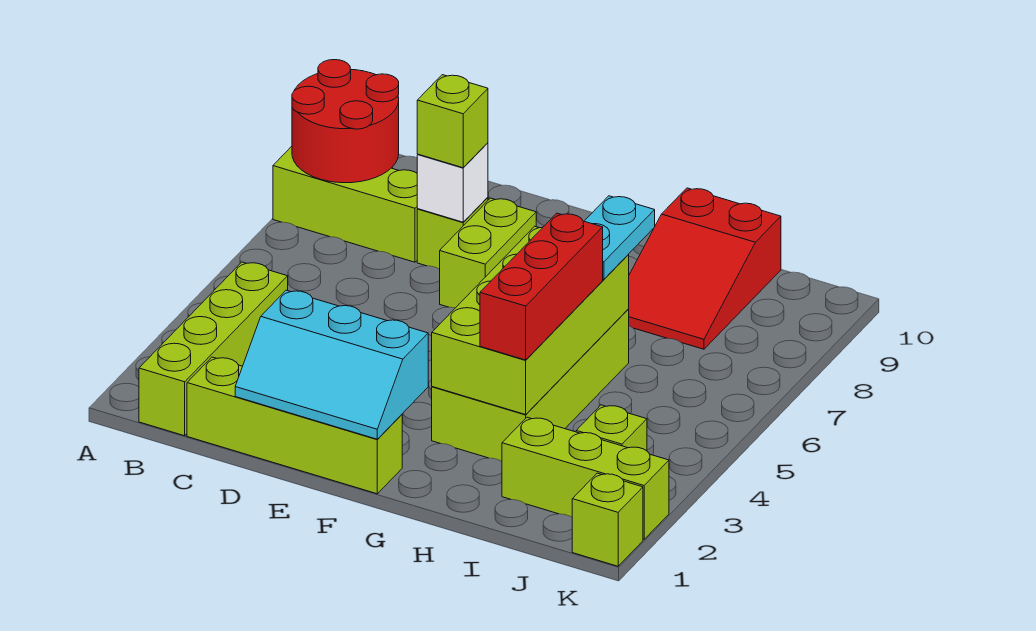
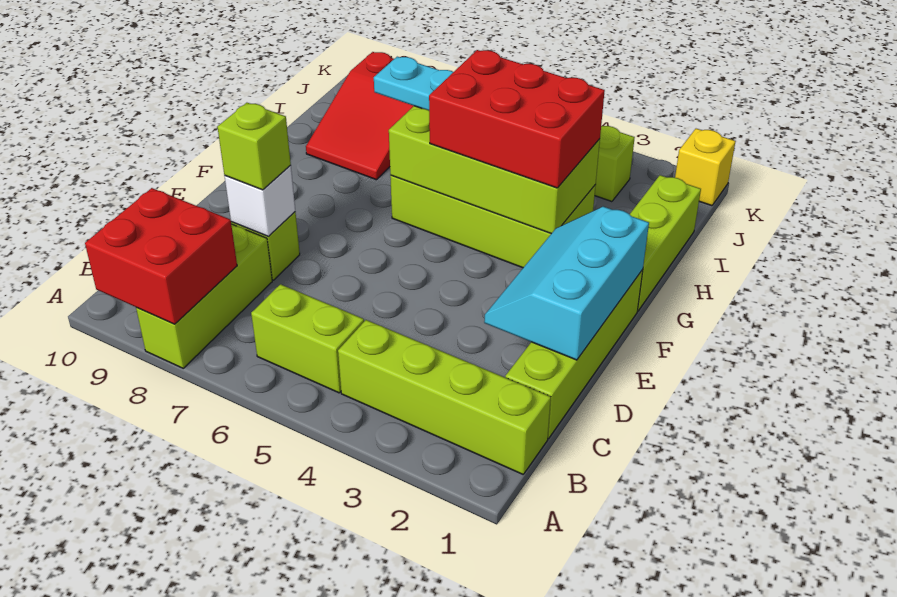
red 2x2 round brick [292,60,399,183] -> red 2x2 brick [85,188,237,324]
cyan 2x3 slope [235,290,428,439] -> cyan 2x3 slope turned to [484,206,649,360]
lime 1x2 brick [440,198,536,308] -> lime 1x2 brick moved to [251,284,364,393]
red 1x3 brick [480,213,603,360] -> red 2x3 brick [429,50,605,188]
red 2x3 slope [629,188,781,349] -> red 2x3 slope turned to [306,52,413,180]
lime 1x3 brick [502,417,669,539] -> lime 1x3 brick moved to [630,175,701,311]
lime 1x1 brick [572,473,643,566] -> yellow 1x1 brick [675,129,736,206]

